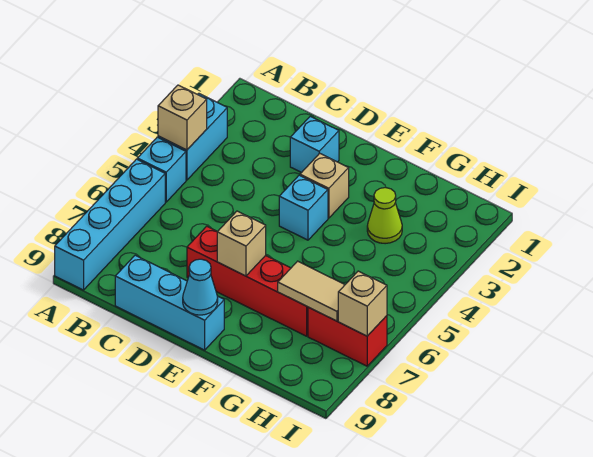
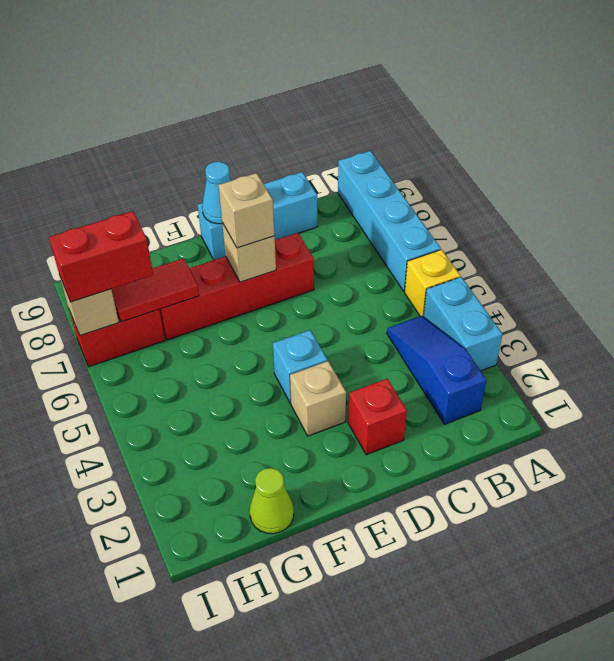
tan 1x1 brick [158,85,207,150] -> tan 1x1 brick moved to [218,173,274,248]
cyan 1x1 brick [137,137,186,202] -> yellow 1x1 brick [405,250,460,316]
none -> blue 1x3 slope [387,316,487,424]
cyan 1x1 brick [290,116,339,173] -> red 1x1 brick [348,379,407,455]
lime 1x1 cone [367,188,402,244] -> lime 1x1 cone moved to [250,468,294,534]
tan 1x2 tile [278,261,345,321] -> red 1x2 tile [111,258,199,322]
none -> red 1x2 brick [49,211,153,302]

